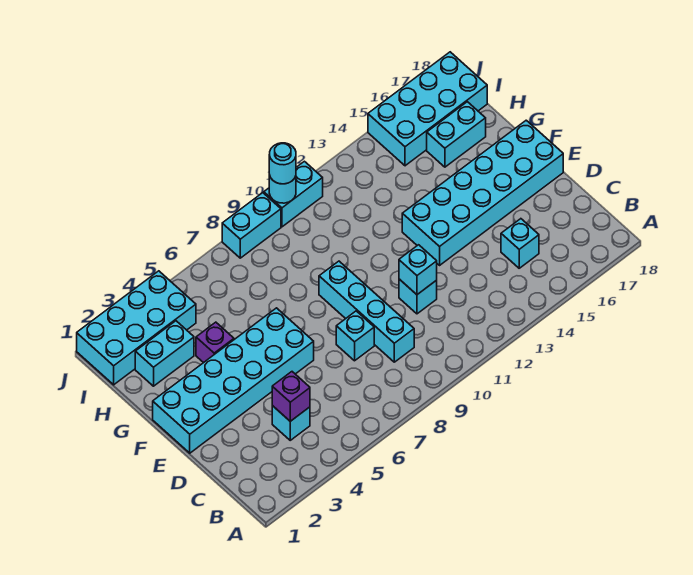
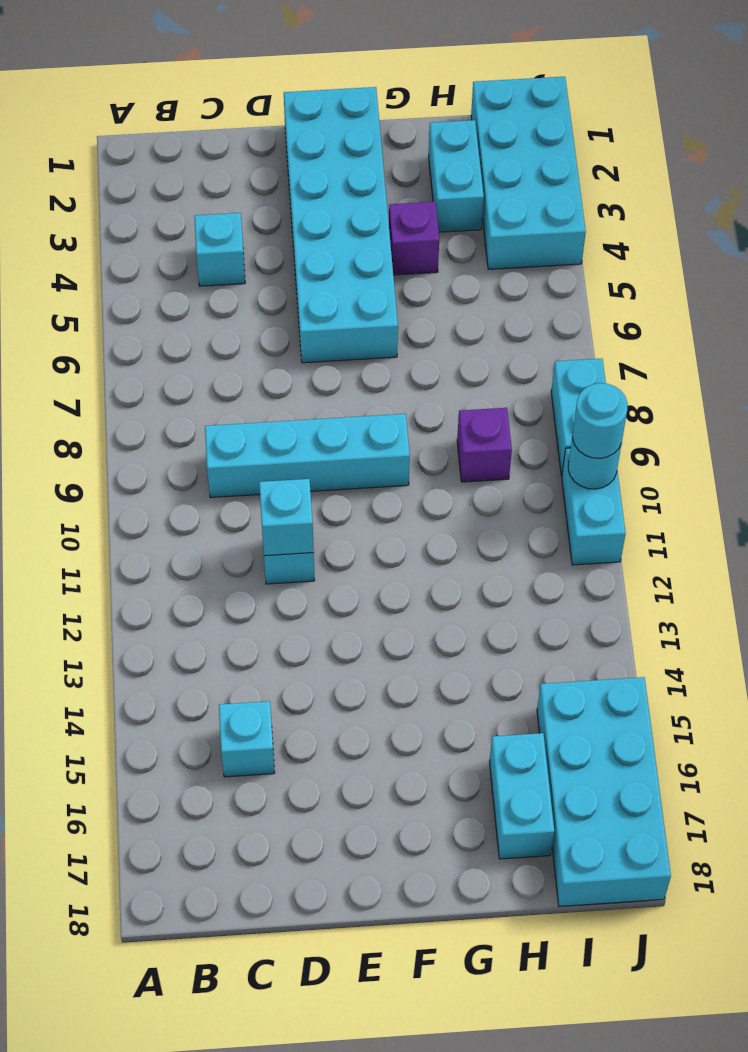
purple 1x1 brick [272,372,310,421] -> purple 1x1 brick moved to [457,408,512,482]
cyan 1x1 brick [336,311,374,361] -> none
cyan 2x6 brick [402,120,563,265] -> none

